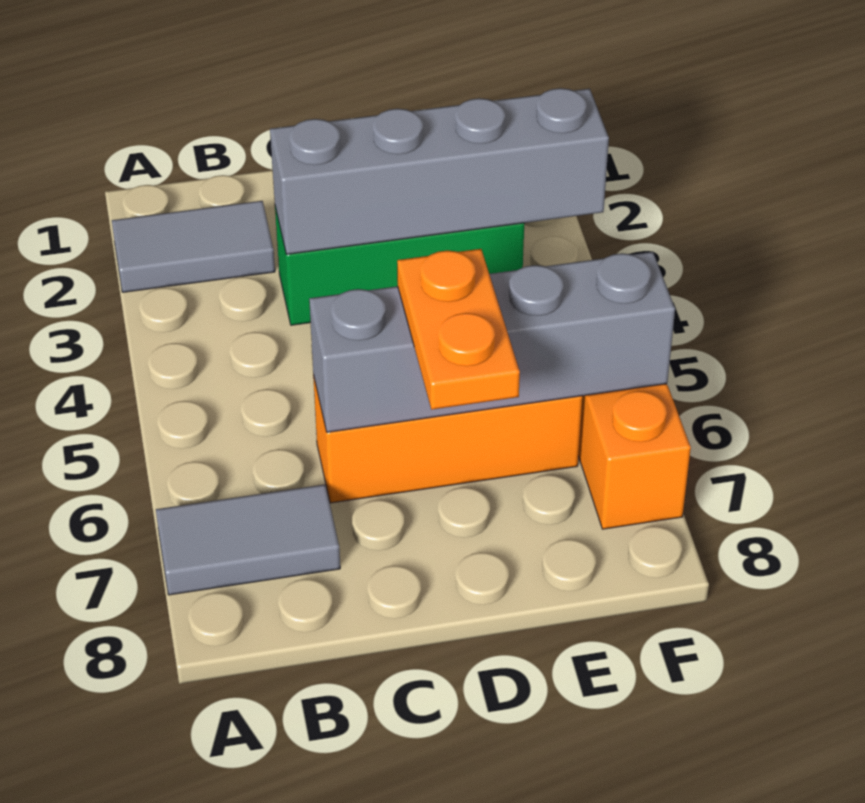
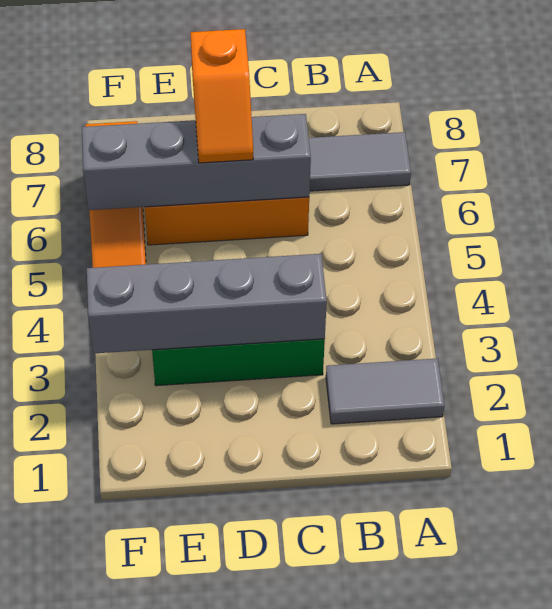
orange 1x2 plate [397,249,520,410] -> orange 1x2 slope [190,29,253,163]

